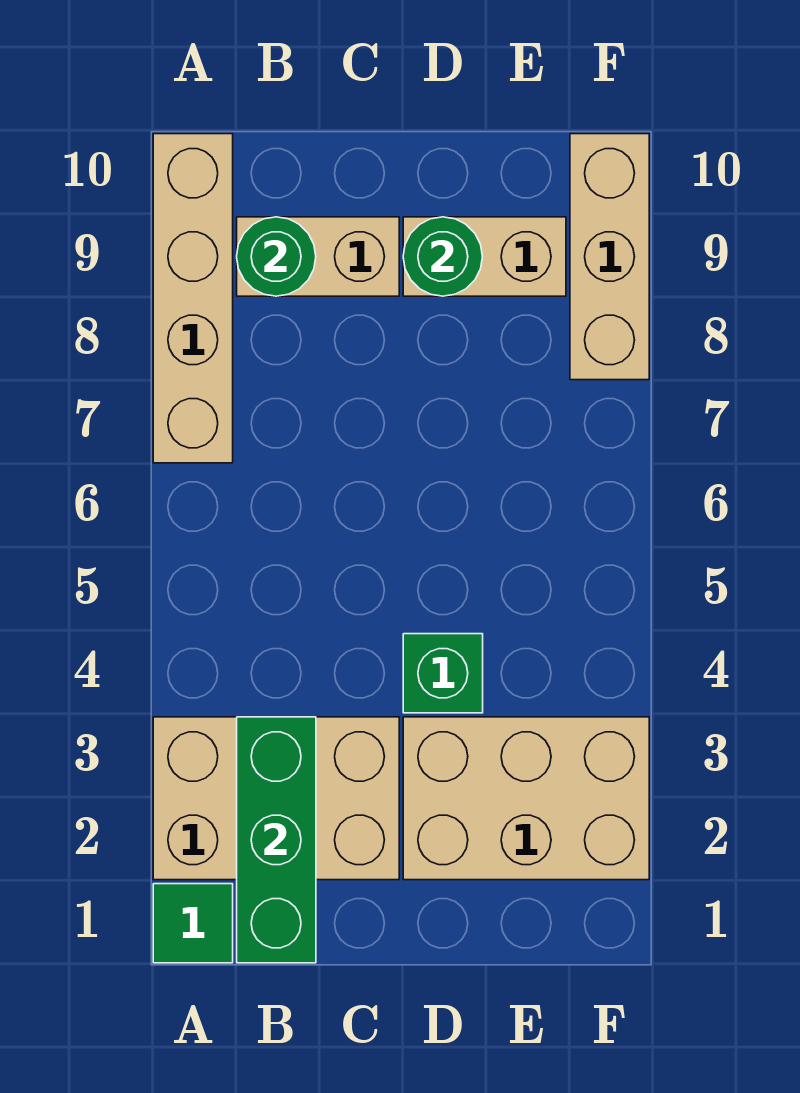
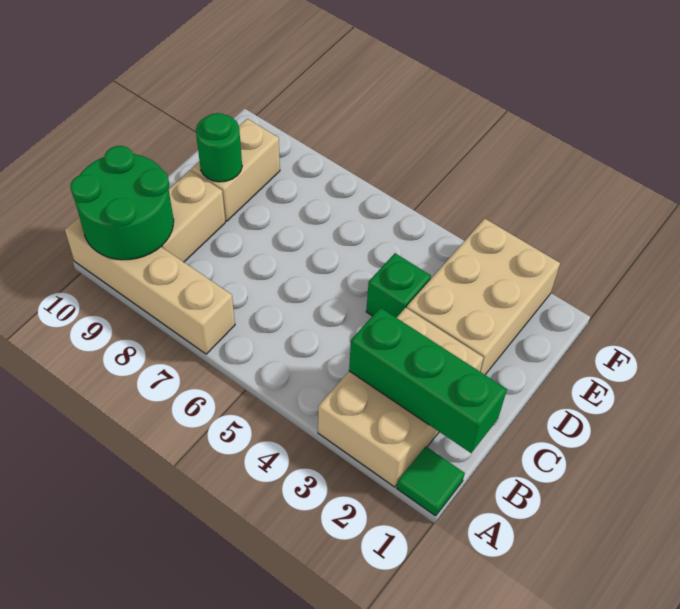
green 1x1 round brick [237,217,316,296] -> green 2x2 round brick [70,146,174,260]
tan 1x3 brick [570,134,649,380] -> none

